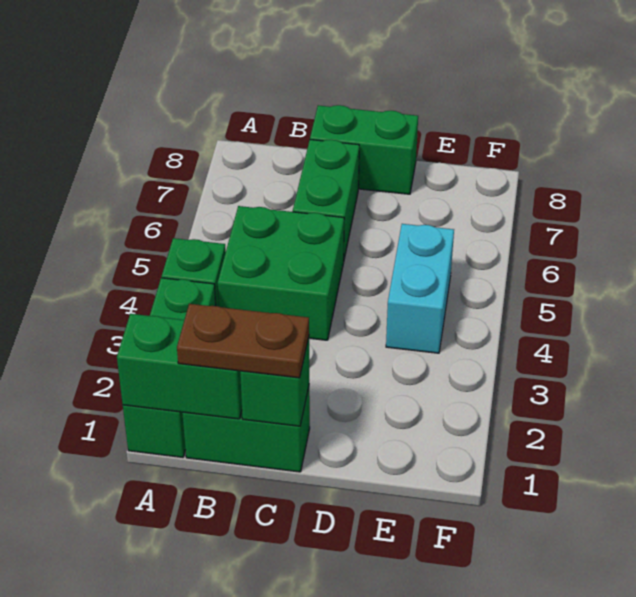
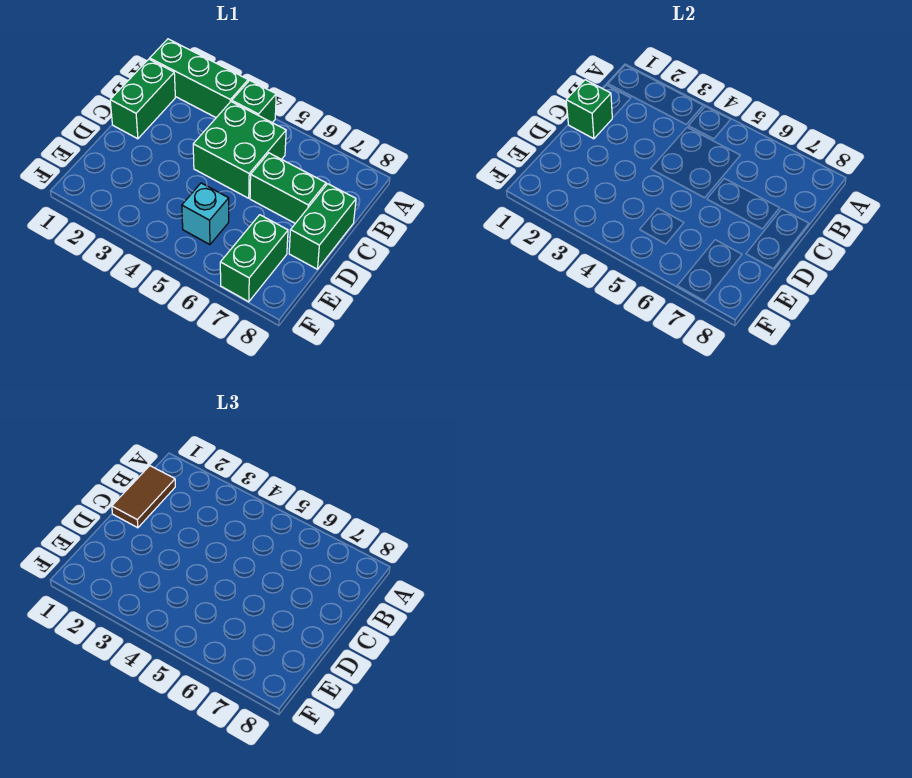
green 1x2 brick [117,314,242,419] -> green 1x2 brick moved to [220,215,288,302]
brown 1x2 plate [177,304,309,378] -> brown 1x2 tile [112,466,175,528]
cyan 1x2 brick [386,224,454,353] -> cyan 1x1 brick [182,183,229,245]

